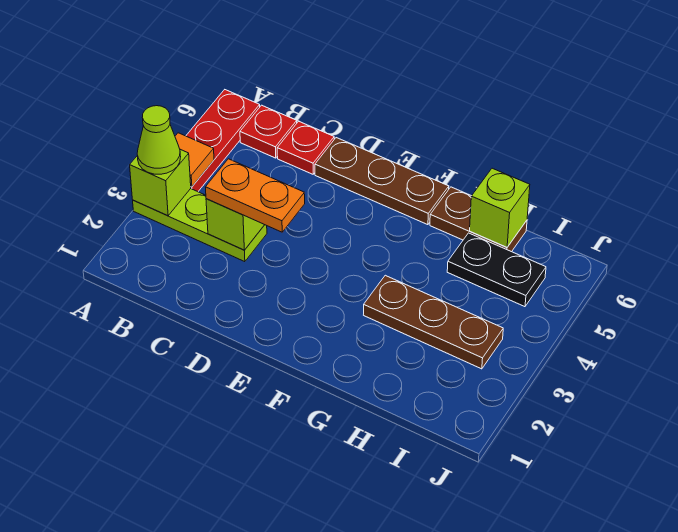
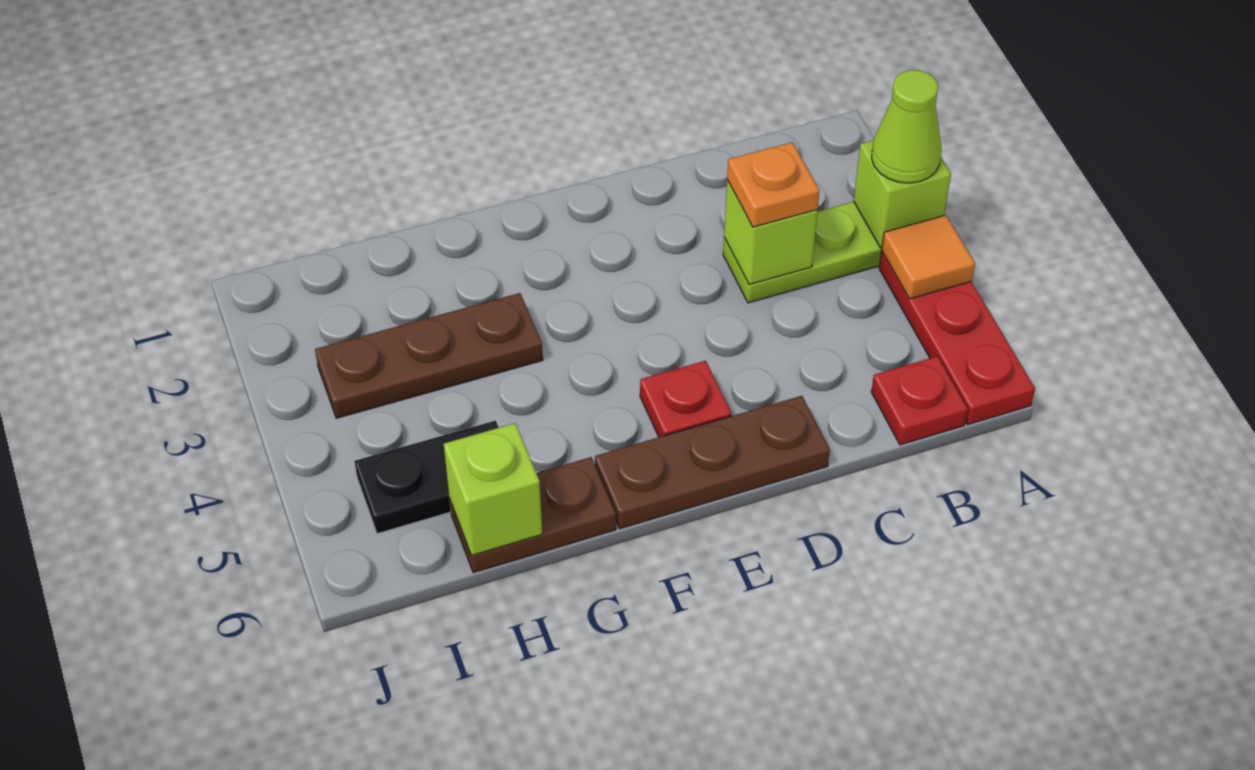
orange 1x2 plate [206,159,305,232] -> orange 1x1 plate [727,142,820,227]
red 1x1 plate [277,121,334,174] -> red 1x1 plate moved to [640,361,732,437]

